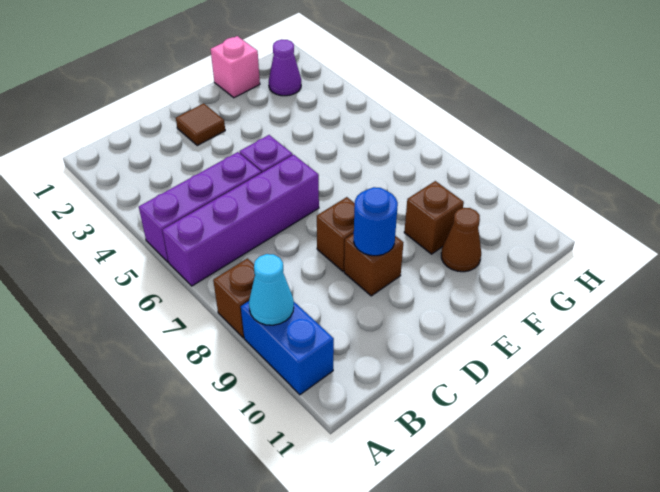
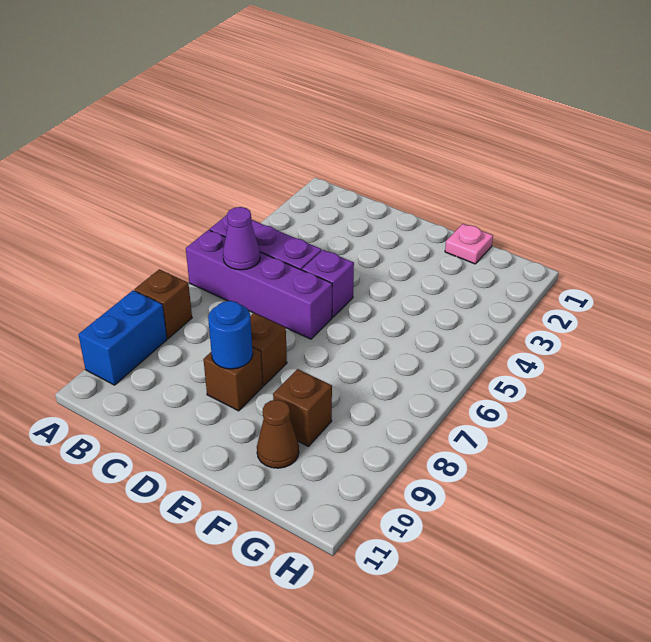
cyan 1x1 cone [249,254,294,325] -> none
brown 1x1 tile [176,103,225,145] -> none
pink 1x1 brick [211,36,260,98] -> pink 1x1 plate [445,224,493,264]
purple 1x1 cone [269,40,301,96] -> purple 1x1 cone moved to [223,207,260,270]

